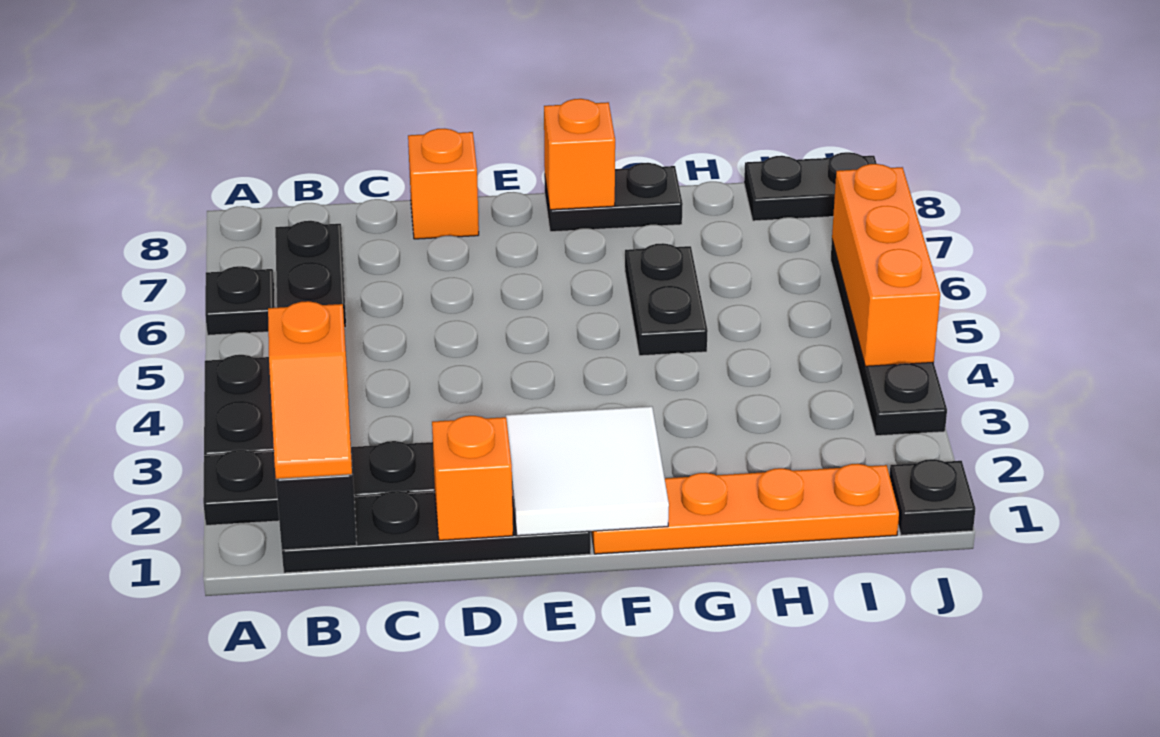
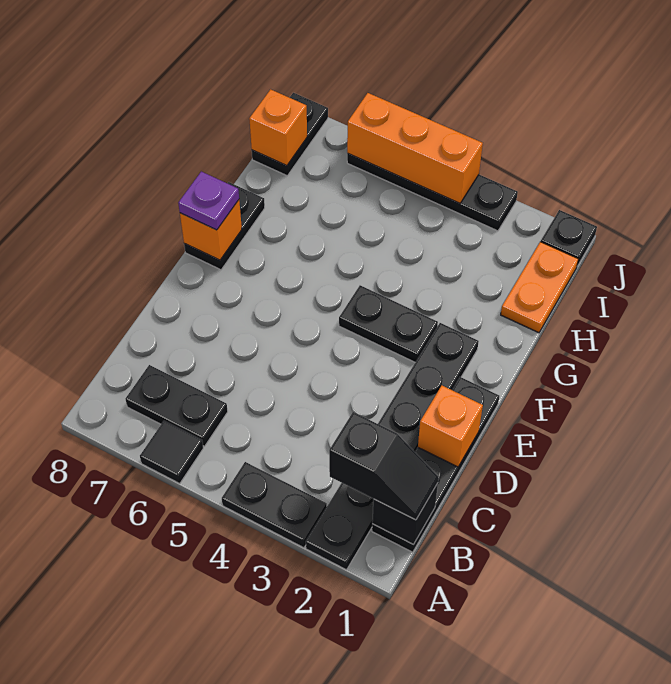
black 1x1 plate [205,266,275,335] -> black 1x1 tile [140,421,203,483]
orange 1x2 slope [268,301,352,479] -> black 1x2 slope [329,412,439,520]
orange 1x1 brick [408,129,479,239] -> orange 1x1 brick moved to [249,89,307,166]
white 2x2 tile [506,406,669,536] -> none
orange 1x4 plate [591,464,899,554] -> orange 1x2 plate [501,242,578,333]
none -> purple 1x1 plate [178,172,239,230]
black 1x2 plate [625,243,708,356] -> black 1x2 plate moved to [339,285,438,362]

